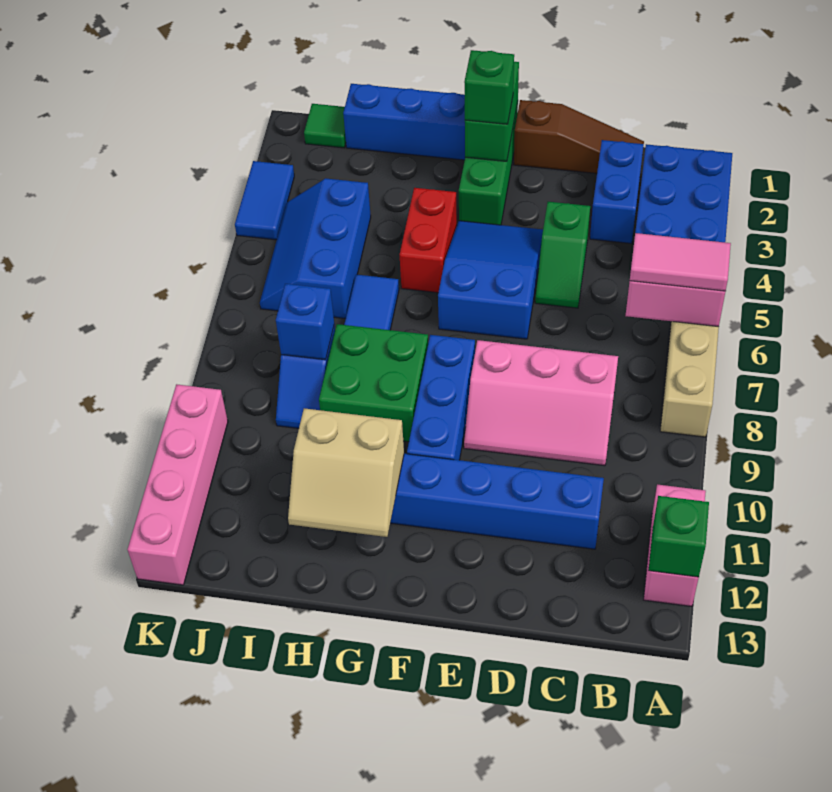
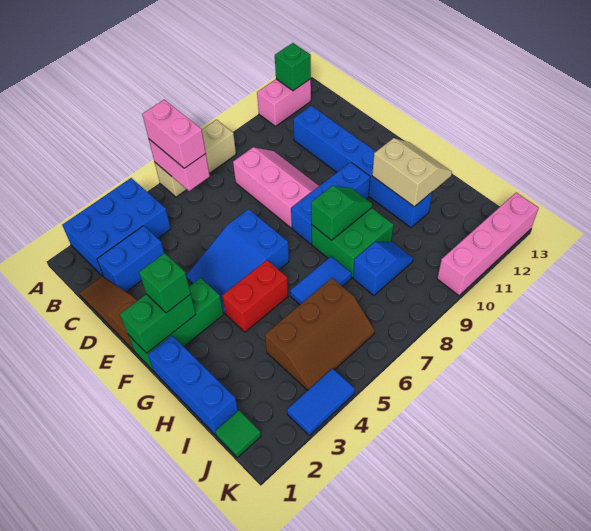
pink 1x2 tile [630,233,731,291] -> pink 1x2 brick [142,100,206,168]
green 1x2 slope [535,202,590,308] -> green 1x2 slope moved to [311,186,372,240]
blue 2x3 slope [260,178,371,319] -> brown 2x3 slope [265,278,375,391]
blue 1x1 brick [276,284,334,360] -> none

